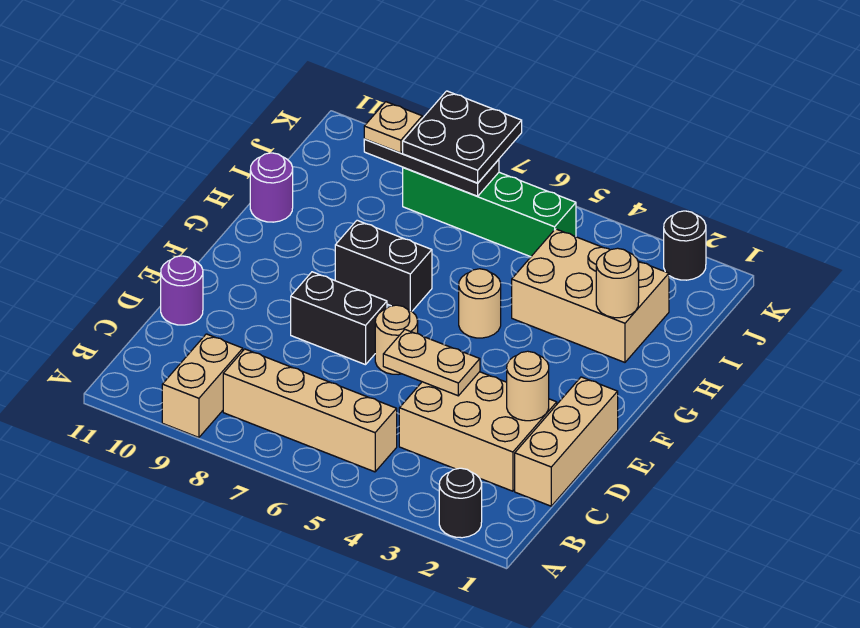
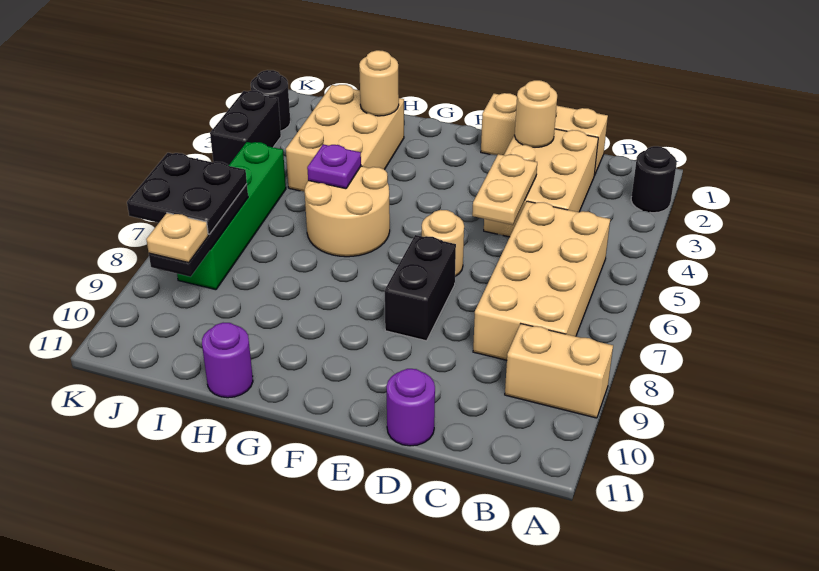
tan 1x4 brick [223,349,397,472] -> tan 2x4 brick [473,201,610,360]
tan 1x1 round brick [459,269,501,338] -> tan 2x2 round brick [305,166,390,257]
black 1x2 brick [335,220,432,311] -> black 1x2 brick moved to [210,91,281,166]
none -> purple 1x1 plate [307,144,361,189]

